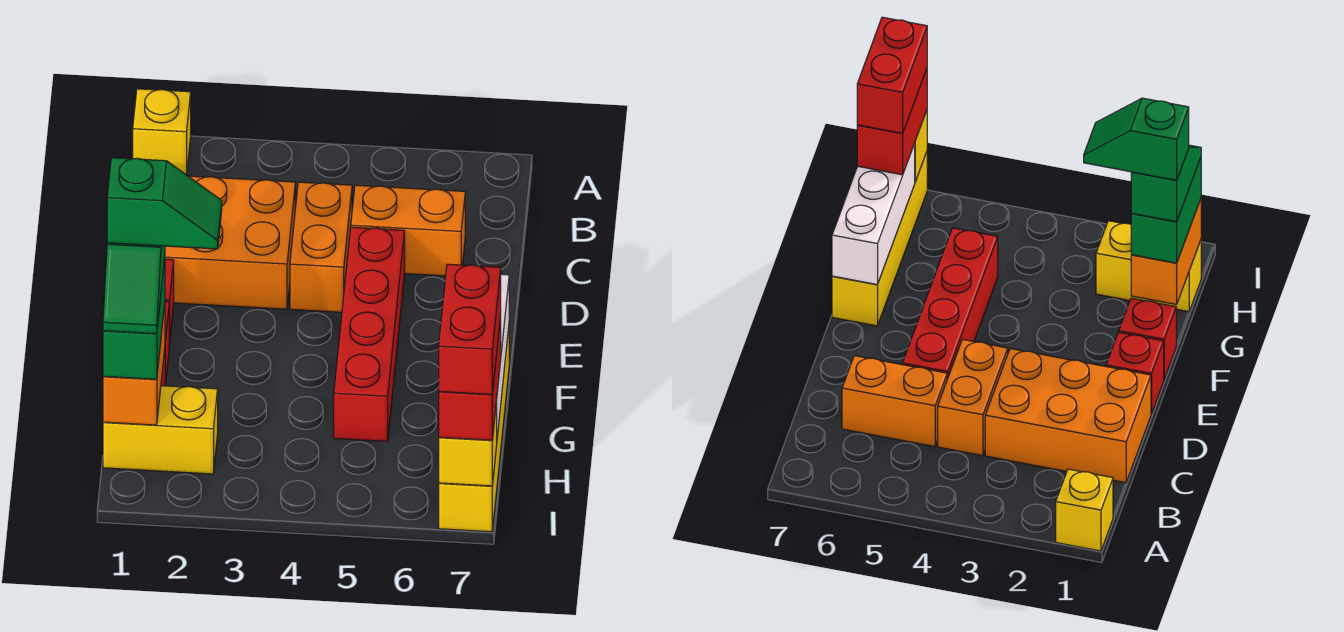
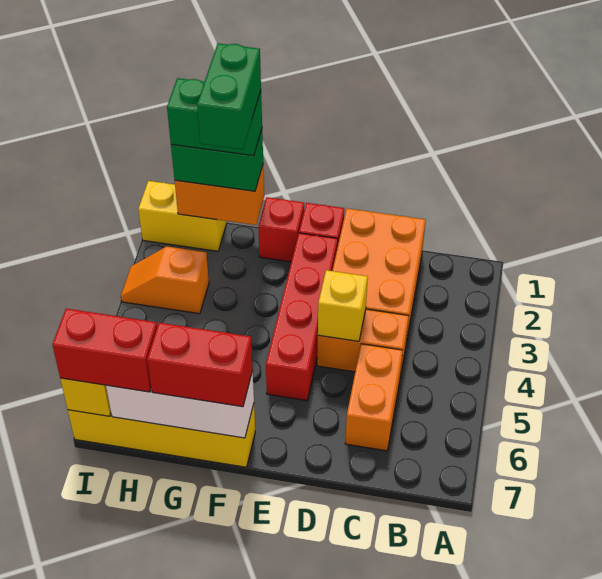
yellow 1x1 brick [133,89,191,175] -> yellow 1x1 brick moved to [318,270,368,341]
red 1x4 brick [334,227,405,441] -> red 1x4 brick turned to [266,233,338,400]
green 1x2 slope [103,243,165,334] -> green 1x2 brick [167,78,262,156]
green 1x2 slope [107,158,222,249] -> green 1x2 brick [197,43,261,150]
yellow 1x2 brick [103,386,218,474] -> yellow 1x2 brick turned to [138,181,227,251]
none -> orange 1x2 slope [121,247,209,314]
red 1x2 brick [439,264,501,394] -> red 1x2 brick moved to [147,323,253,407]

